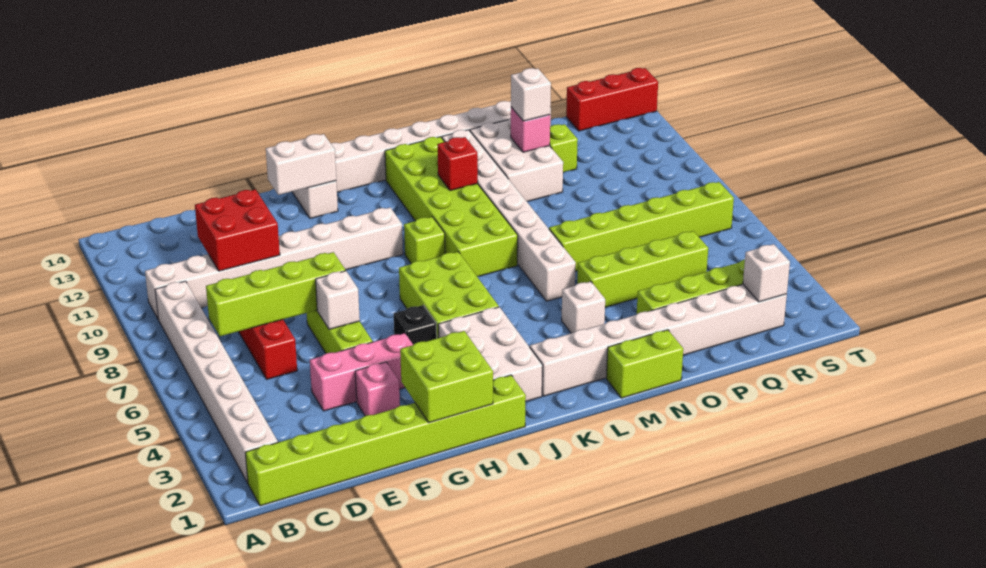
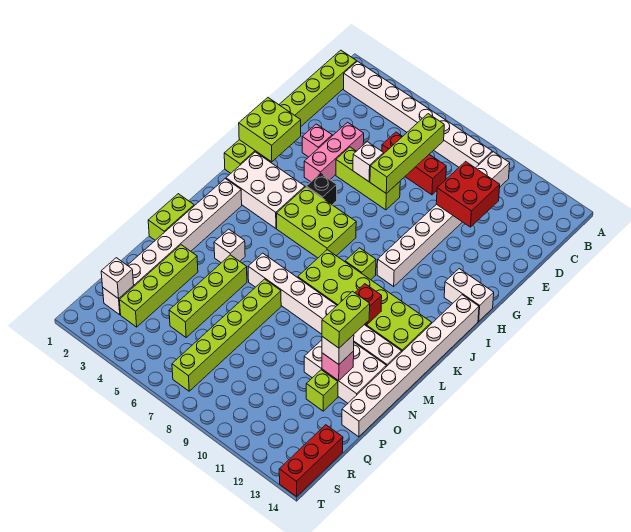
white 1x2 brick [266,134,336,195] -> none
none -> lime 1x2 brick [322,291,370,348]

